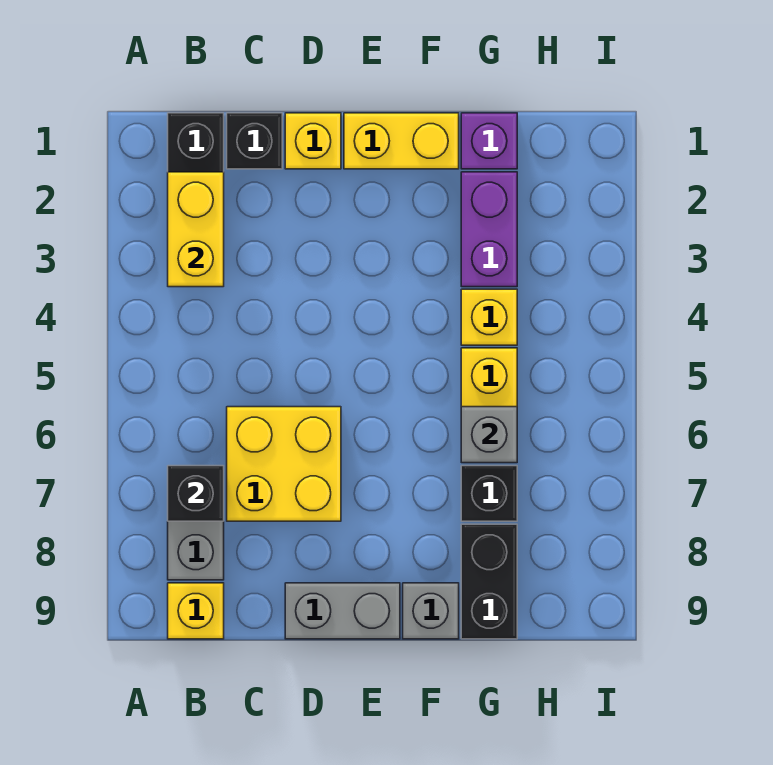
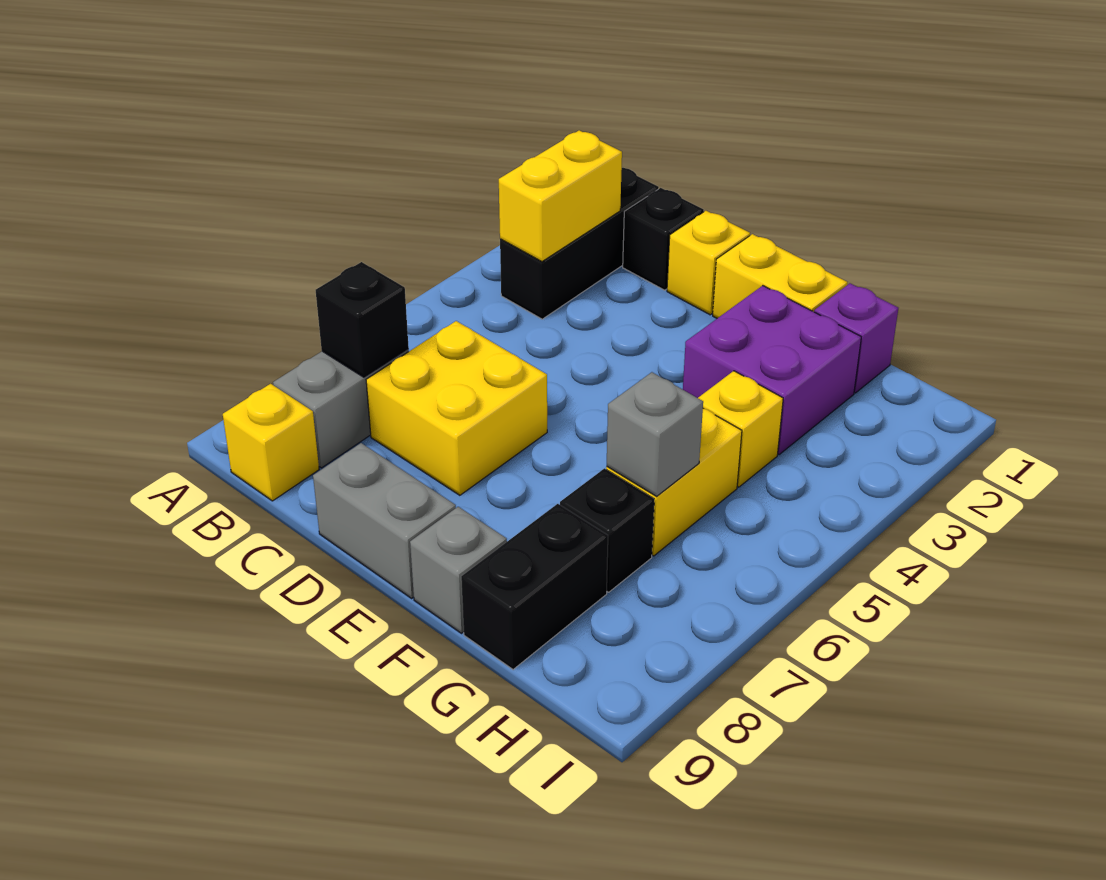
purple 1x2 brick [461,172,517,287] -> purple 2x2 brick [683,286,861,454]

